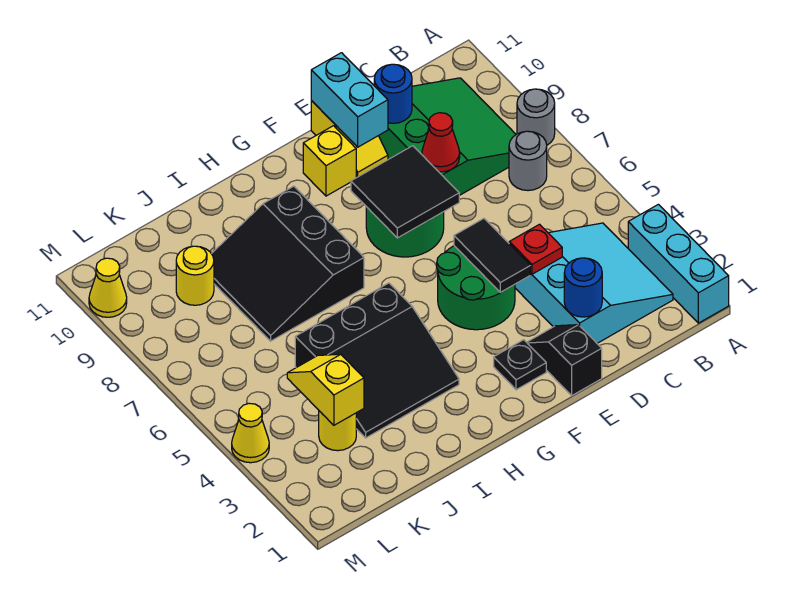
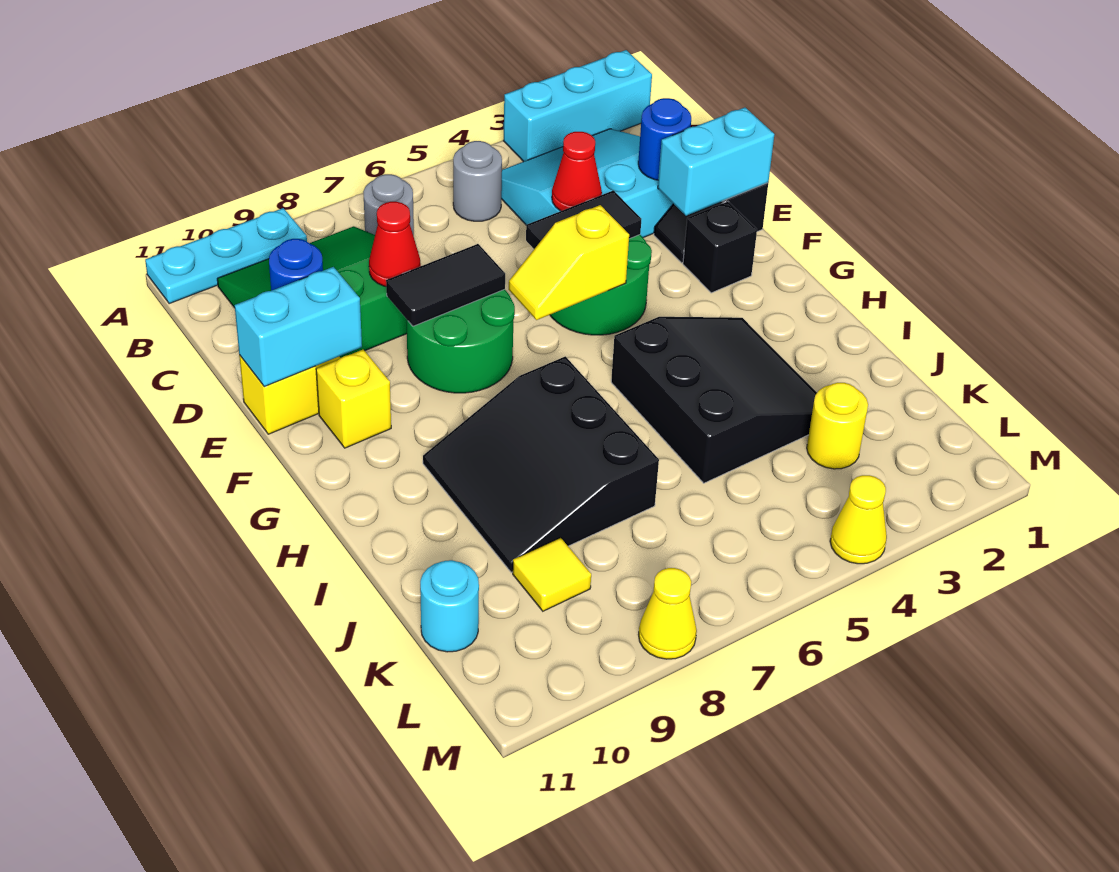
grey 1x1 round brick [517,89,555,145] -> grey 1x1 round brick moved to [453,141,502,221]
none -> cyan 1x3 plate [145,208,307,304]
red 1x1 plate [509,224,562,274] -> red 1x1 cone [552,132,602,211]
none -> cyan 1x2 brick [658,107,774,216]
black 2x2 tile [351,146,459,238] -> black 1x2 tile [386,244,505,326]
black 1x1 plate [494,340,546,390] -> black 1x1 brick [683,201,757,293]
black 3x3 slope [212,186,364,341] -> black 3x3 slope turned to [423,356,659,572]
yellow 1x2 slope [287,354,364,425] -> yellow 1x2 slope moved to [509,205,629,320]
yellow 1x1 round brick [176,246,214,305] -> yellow 1x1 tile [513,538,591,611]
none -> cyan 1x1 round brick [420,560,479,652]
yellow 1x1 cone [89,258,127,317] -> yellow 1x1 cone moved to [639,568,697,659]

